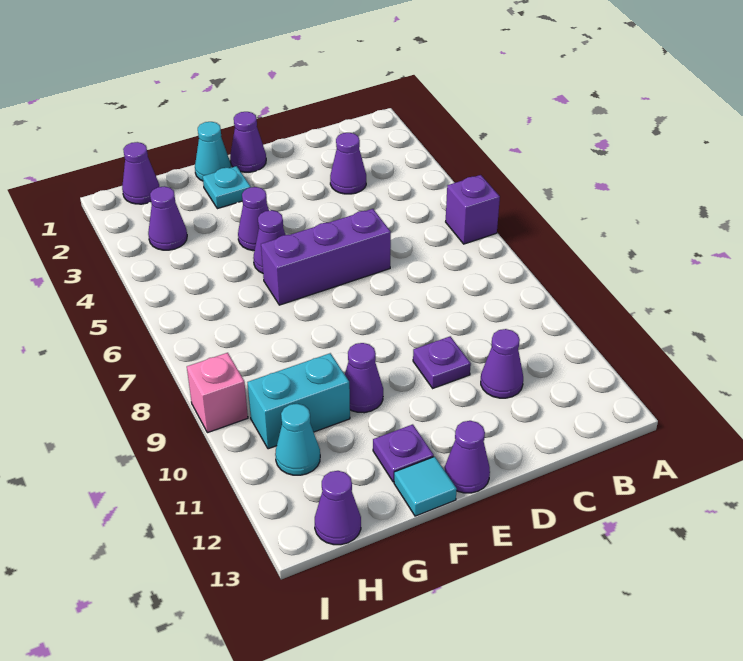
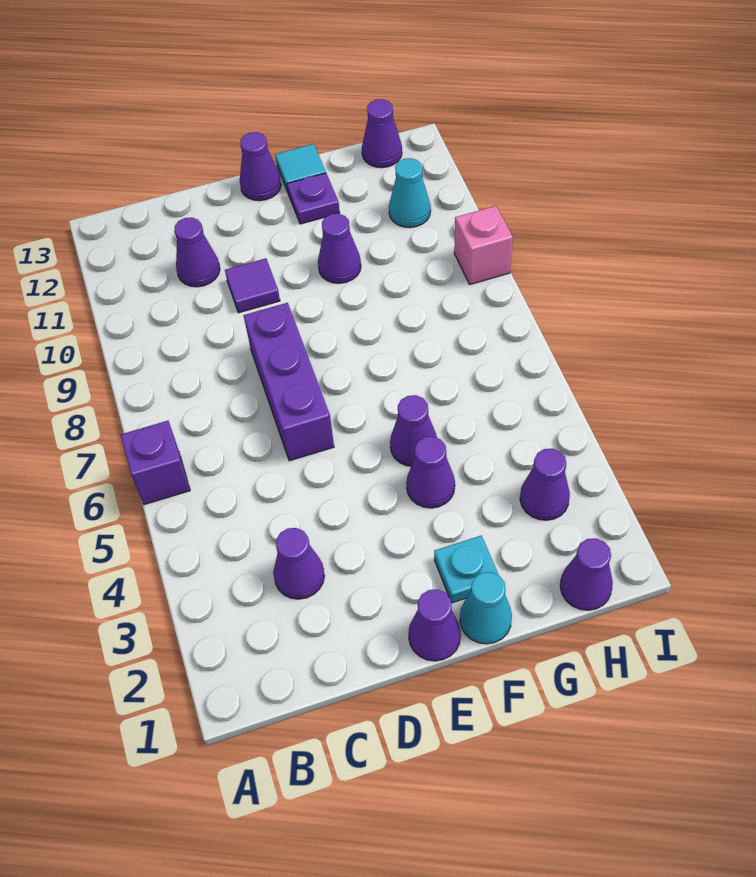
purple 1x3 brick [261,209,391,305] -> purple 1x3 brick turned to [243,303,334,461]
purple 1x1 plate [413,336,471,388] -> purple 1x1 tile [225,258,280,313]
cyan 1x2 brick [247,353,350,449] -> none

